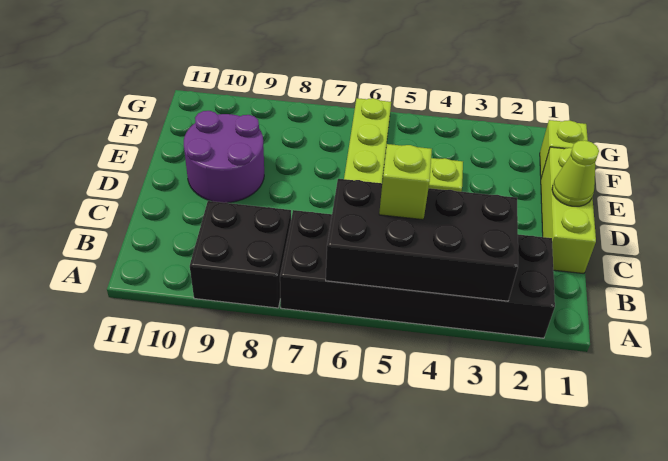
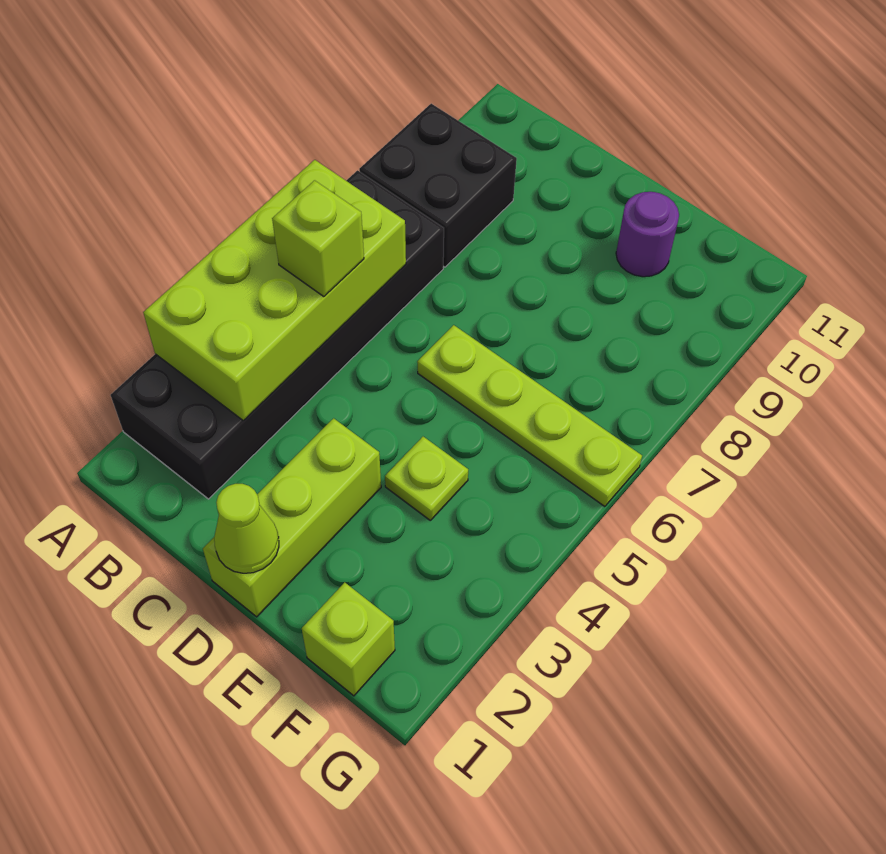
black 2x4 brick [326,179,518,301] -> lime 2x4 brick [143,160,406,420]
lime 1x3 brick [541,147,596,274] -> lime 1x3 brick turned to [203,418,381,617]
purple 2x2 round brick [184,111,264,203] -> purple 1x1 round brick [616,192,679,277]

